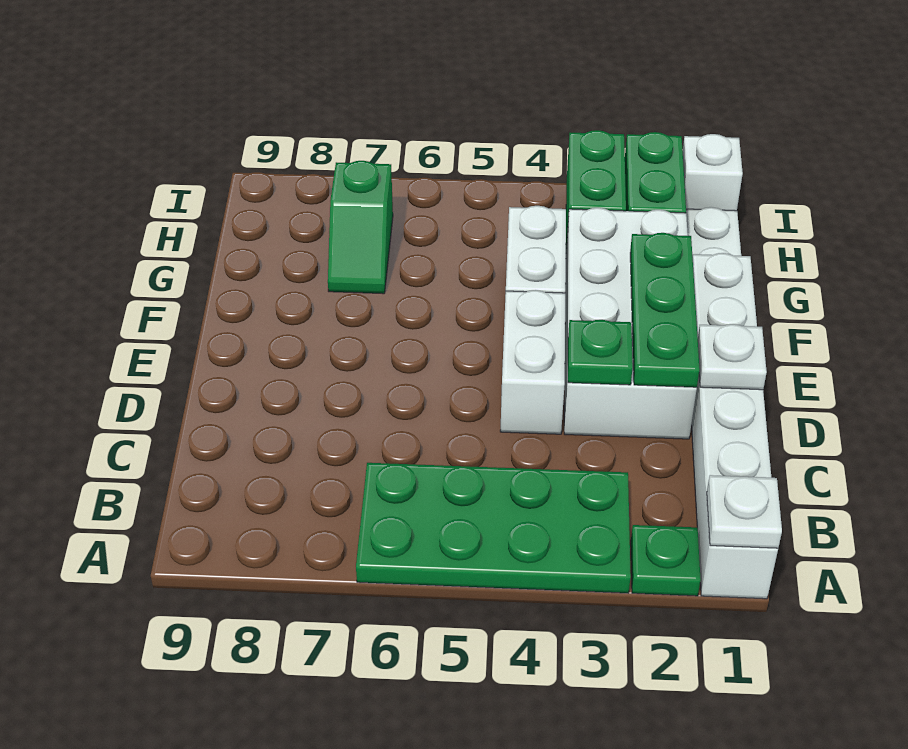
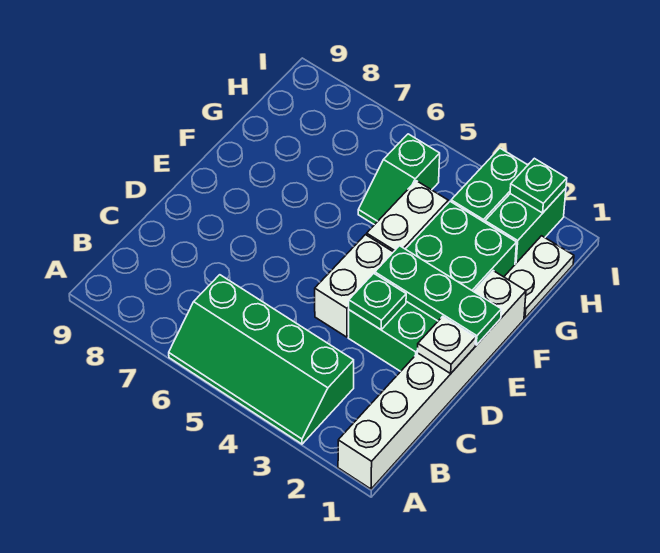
white 1x1 plate [707,475,782,548] -> none
green 1x1 plate [631,525,701,596] -> green 1x1 plate moved to [510,158,567,213]
green 2x4 plate [356,463,631,593] -> green 2x4 slope [169,275,354,444]
white 2x4 brick [564,208,697,439] -> green 2x4 brick [348,202,517,371]
green 1x3 plate [630,233,700,387] -> green 1x3 plate turned to [375,246,501,345]
green 1x2 slope [328,161,393,294] -> green 1x2 slope moved to [358,134,440,225]
white 1x1 brick [683,134,743,211] -> none

